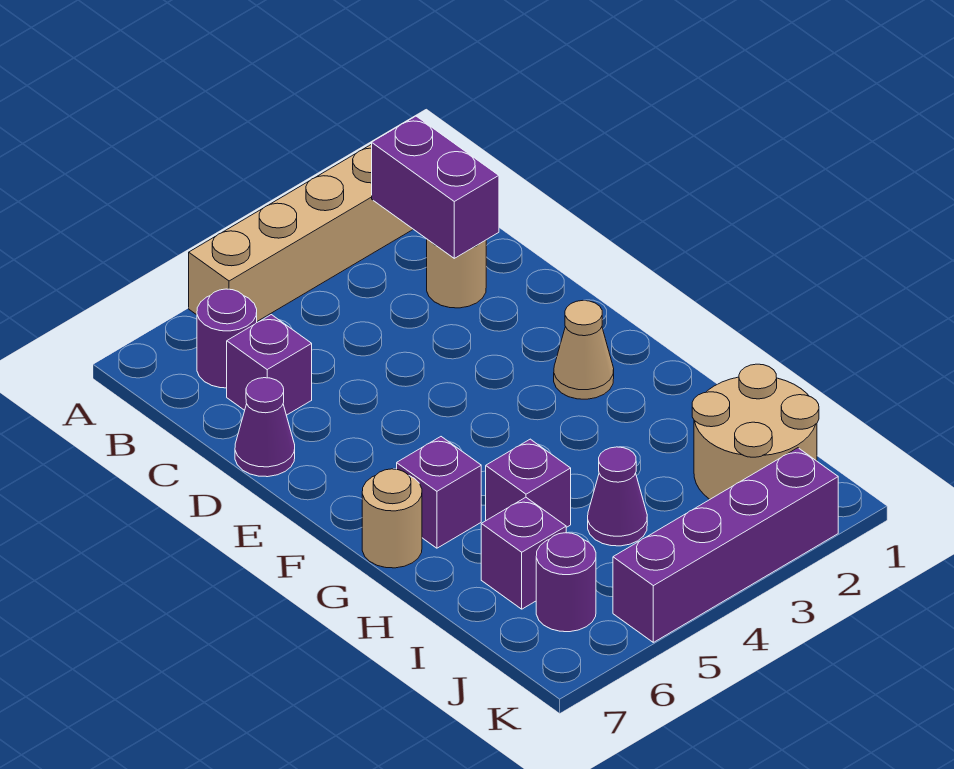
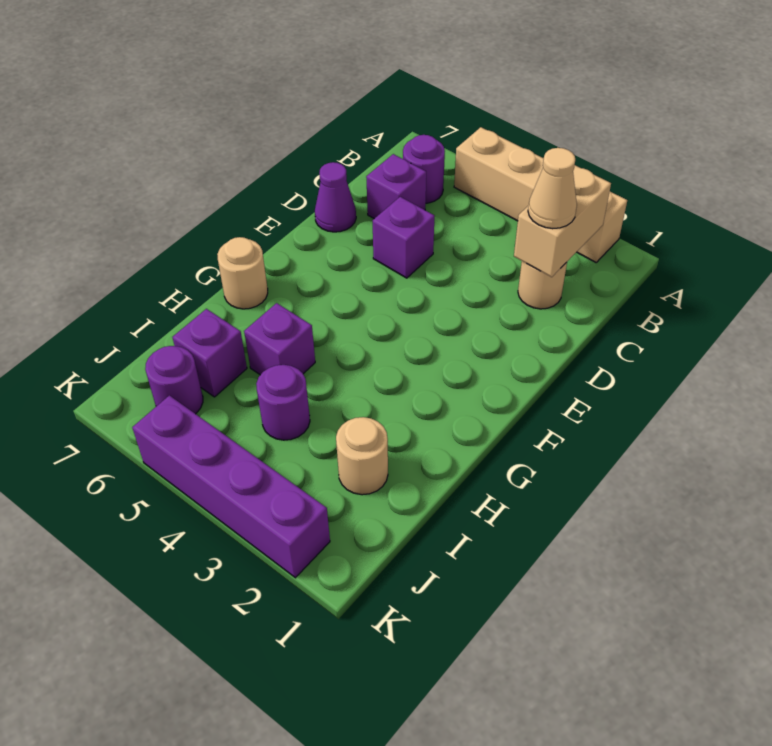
purple 1x2 brick [372,116,499,258] -> tan 1x2 brick [514,165,611,277]
tan 1x1 cone [554,300,614,399] -> tan 1x1 cone moved to [528,148,577,229]
purple 1x1 brick [397,437,481,548] -> purple 1x1 brick moved to [373,197,435,278]
tan 2x2 round brick [692,364,819,499] -> tan 1x1 round brick [336,417,388,495]
purple 1x1 cone [588,447,647,546] -> purple 1x1 round brick [256,365,310,440]

